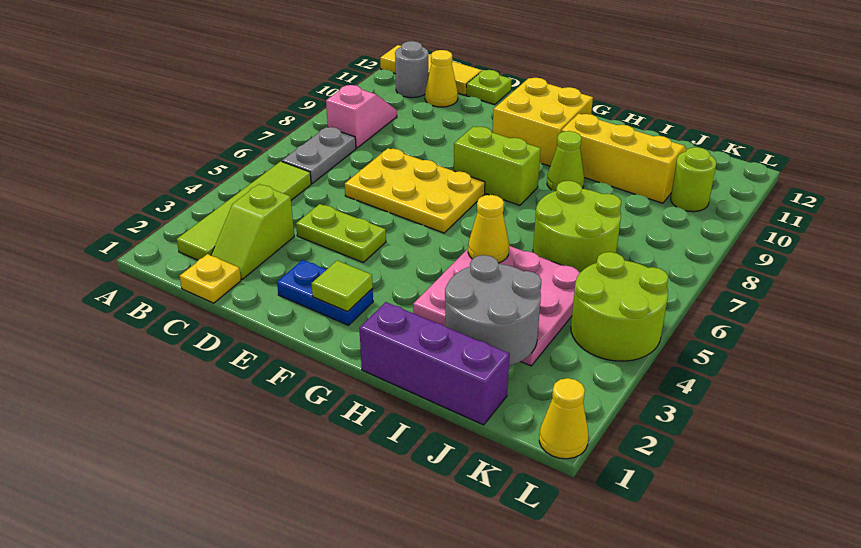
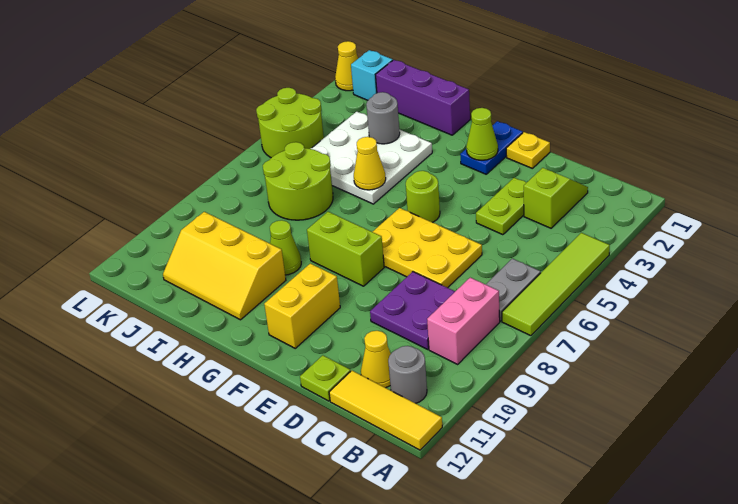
lime 1x4 tile [177,161,311,260] -> lime 1x4 tile moved to [502,233,610,336]
pink 1x2 slope [326,85,397,148] -> pink 1x2 brick [427,278,500,364]
yellow 1x1 plate [180,254,241,303] -> yellow 1x1 plate moved to [506,132,550,168]
none -> purple 2x2 plate [370,272,455,349]
lime 1x2 plate [296,204,386,262] -> lime 1x2 plate turned to [476,178,526,235]
blue 1x2 plate [277,260,373,325] -> blue 1x2 plate turned to [460,121,523,174]
lime 1x1 tile [311,261,373,312] -> lime 1x1 cone [466,108,498,160]
yellow 2x2 brick [493,78,593,166] -> yellow 1x2 brick [264,263,340,348]
pink 3x3 plate [413,246,580,366] -> white 3x3 plate [311,112,432,204]
grey 2x2 round brick [445,255,541,366] -> grey 1x1 round brick [366,92,400,144]
none -> cyan 1x1 brick [351,50,393,100]
lime 1x1 round brick [671,147,716,212] -> lime 1x1 round brick moved to [406,171,440,222]

